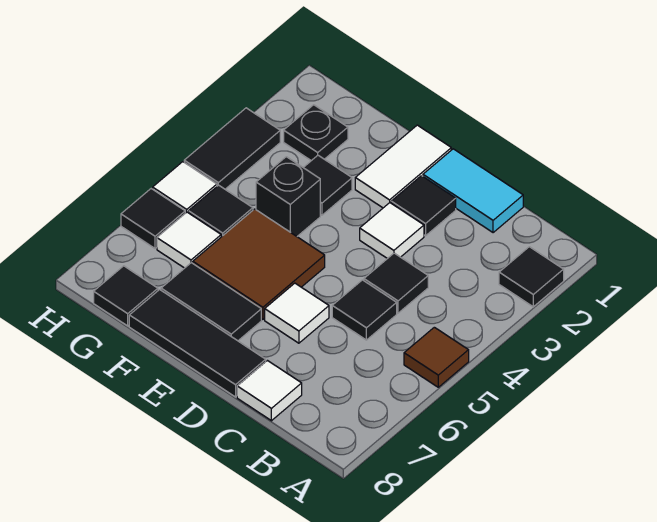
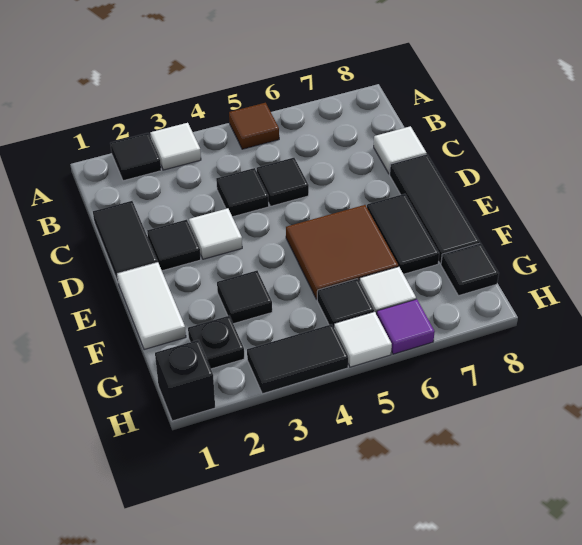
cyan 1x2 tile [423,149,523,233] -> black 1x2 tile [93,201,158,282]
white 1x1 tile [265,283,329,343] -> white 1x1 tile moved to [150,123,201,170]
white 1x2 tile [355,125,451,208] -> white 1x2 tile turned to [117,262,186,350]
black 1x1 brick [256,157,320,236] -> black 1x1 brick moved to [155,340,215,421]
black 1x1 tile [121,189,185,248] -> purple 1x1 tile [377,299,435,354]

